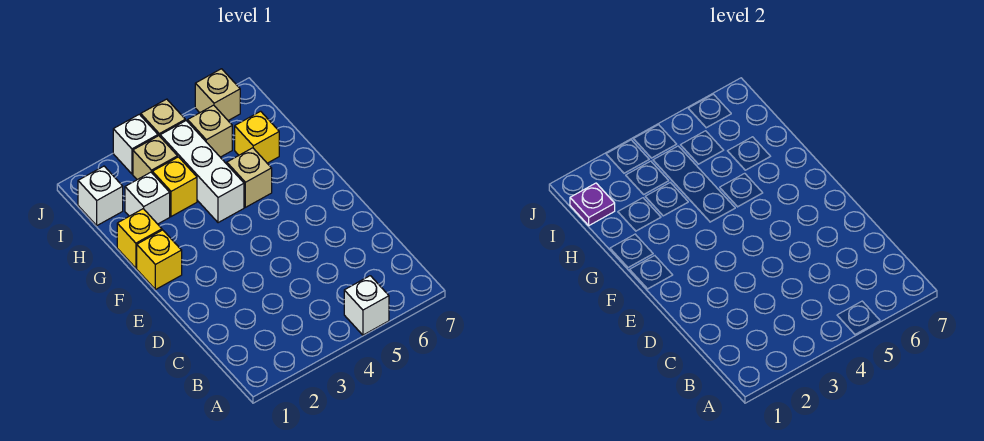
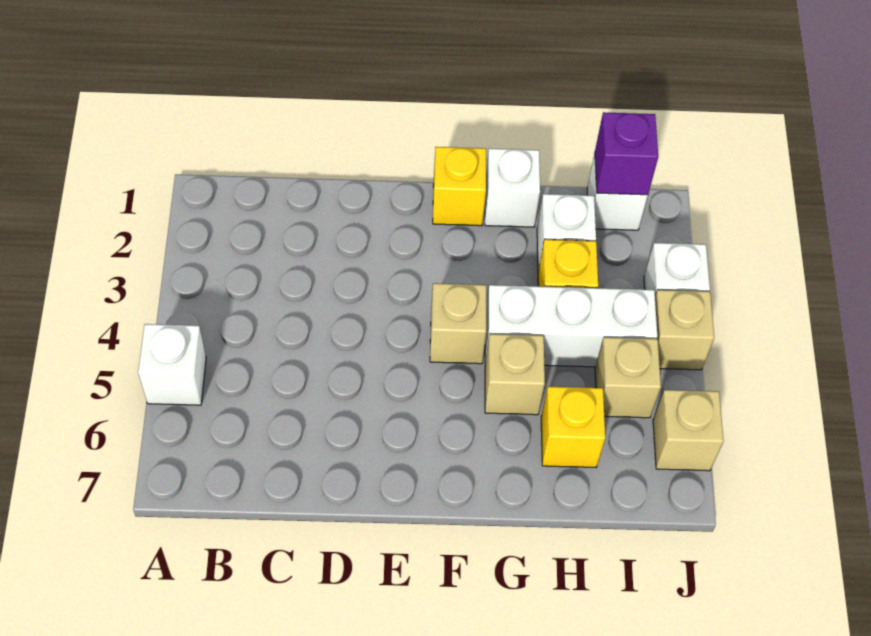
yellow 1x1 brick [117,209,162,268] -> white 1x1 brick [485,149,540,227]
purple 1x1 plate [570,183,615,225] -> purple 1x1 brick [595,112,658,195]
tan 1x1 brick [133,136,178,180] -> tan 1x1 brick moved to [430,283,486,364]

